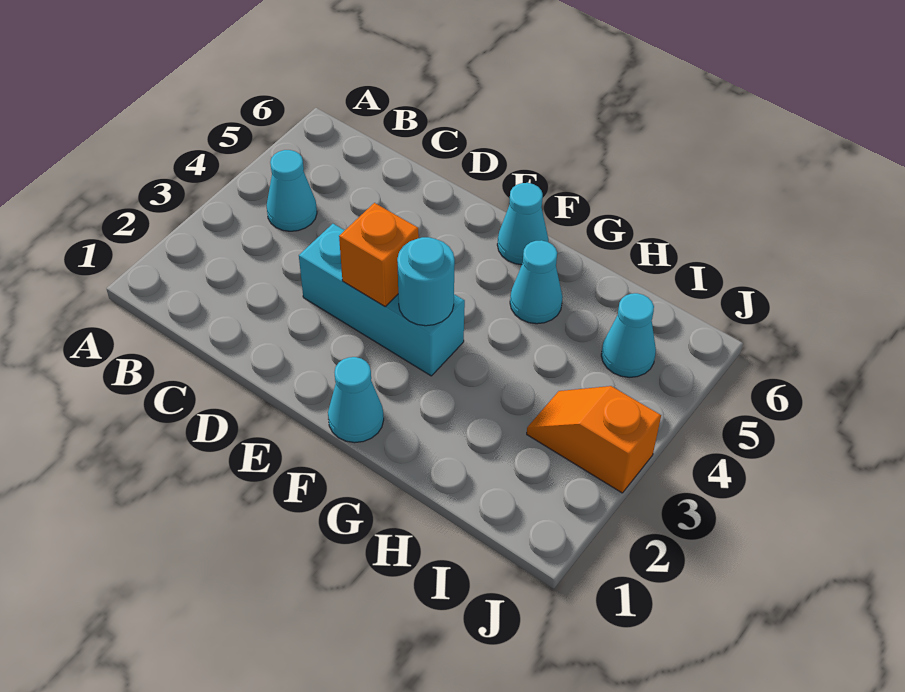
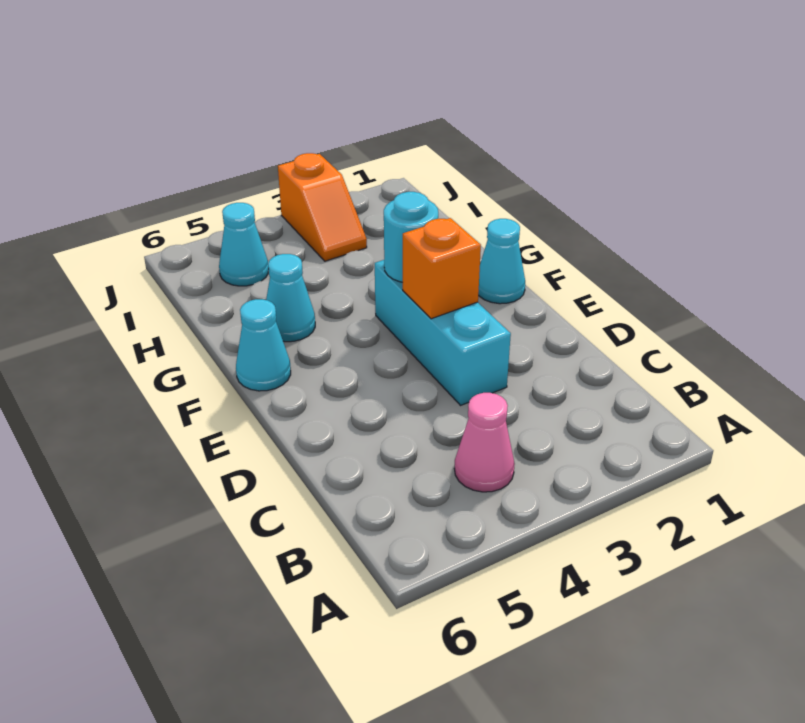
cyan 1x1 cone [267,150,317,231] -> pink 1x1 cone [454,393,515,492]

